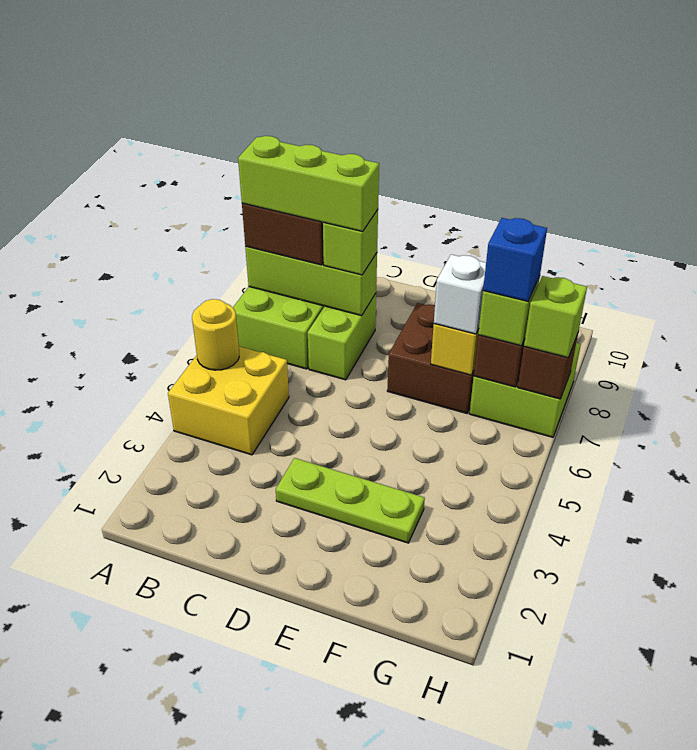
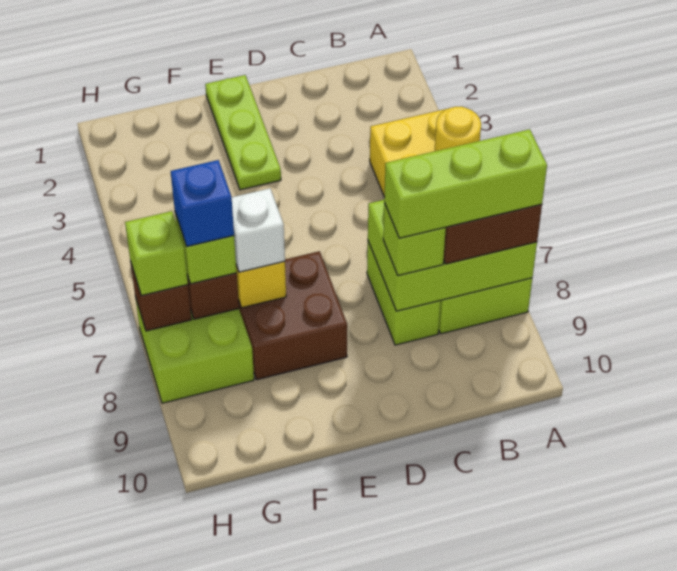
lime 1x3 brick [245,246,377,316] -> lime 2x3 brick [368,200,537,311]
lime 1x3 plate [276,458,425,543] -> lime 1x3 plate turned to [205,75,281,190]

